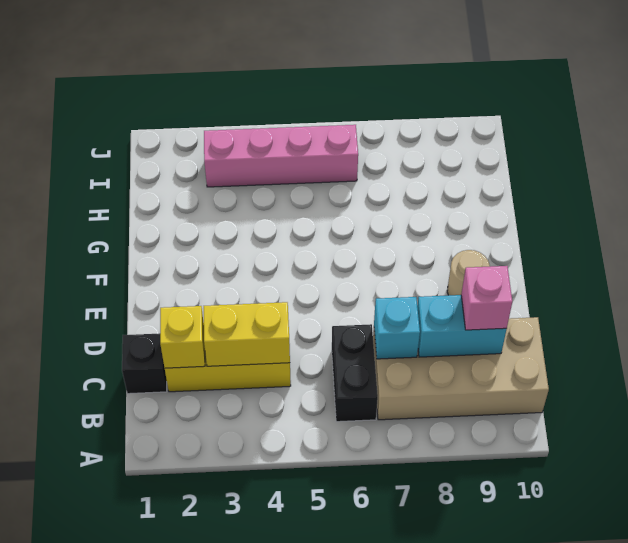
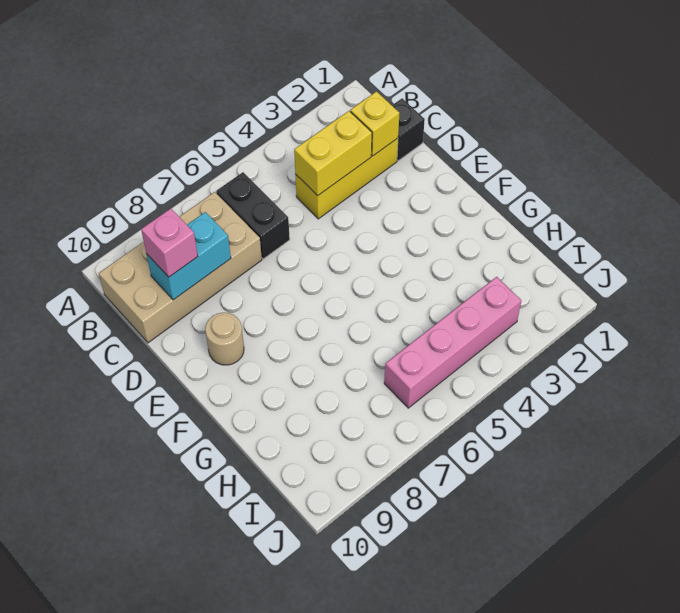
cyan 1x1 brick [374,297,420,359] -> none

